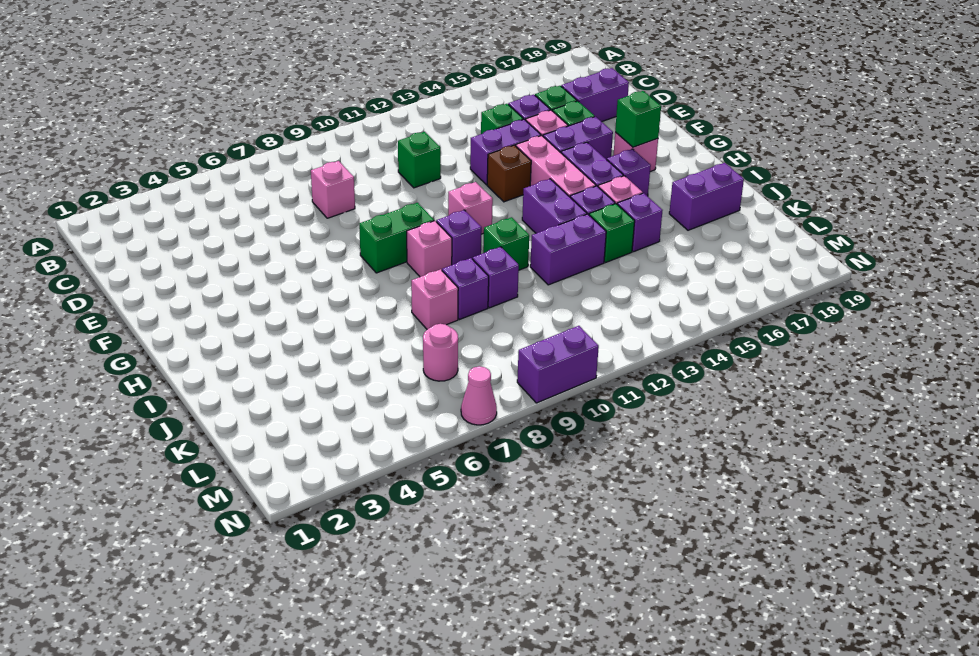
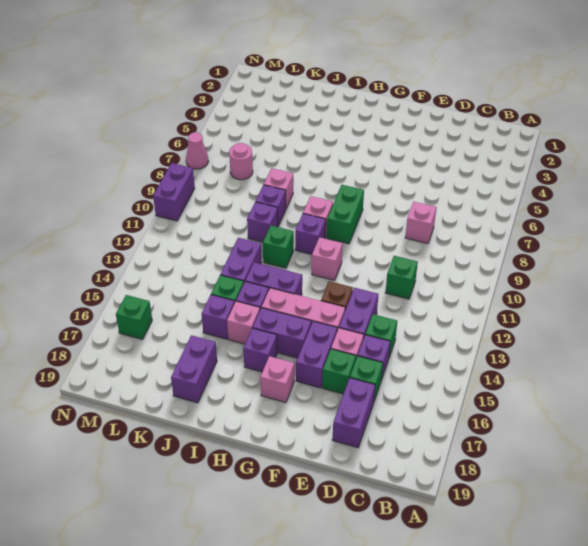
green 1x1 brick [615,91,661,147] -> green 1x1 brick moved to [116,295,152,340]

